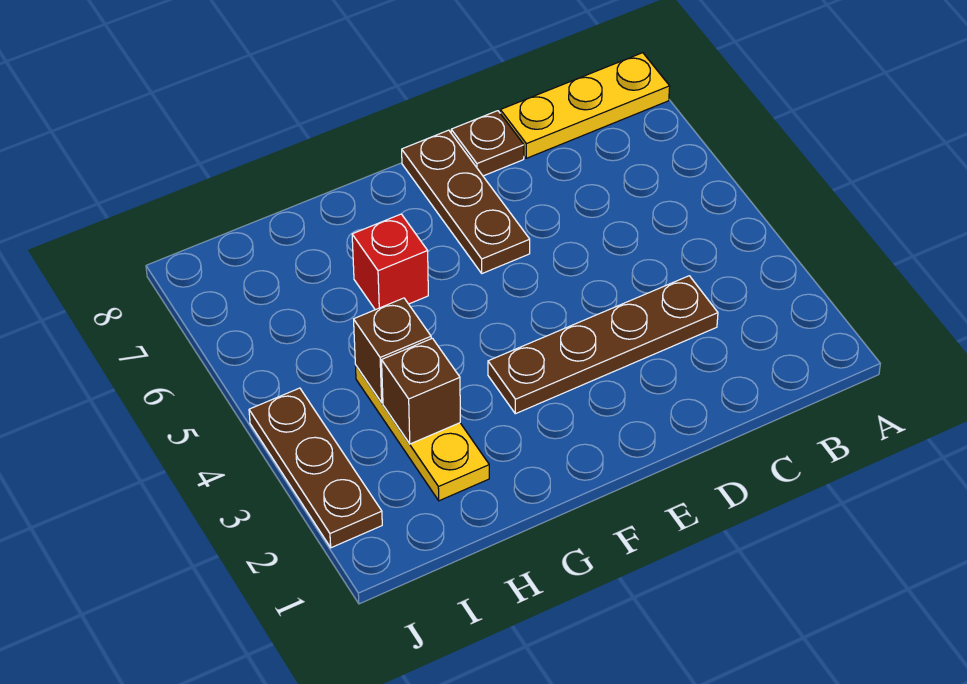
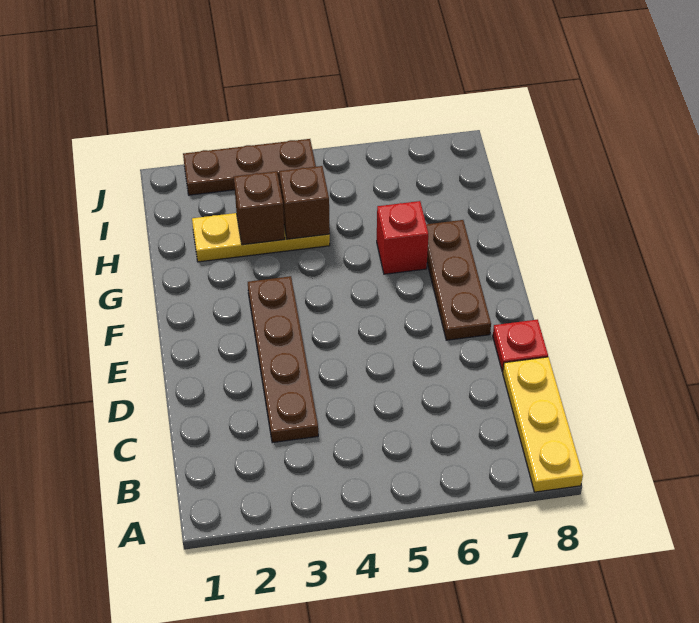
brown 1x1 plate [451,111,524,176] -> red 1x1 plate [493,319,548,372]
brown 1x3 plate [402,130,530,273] -> brown 1x3 plate turned to [426,220,491,340]

